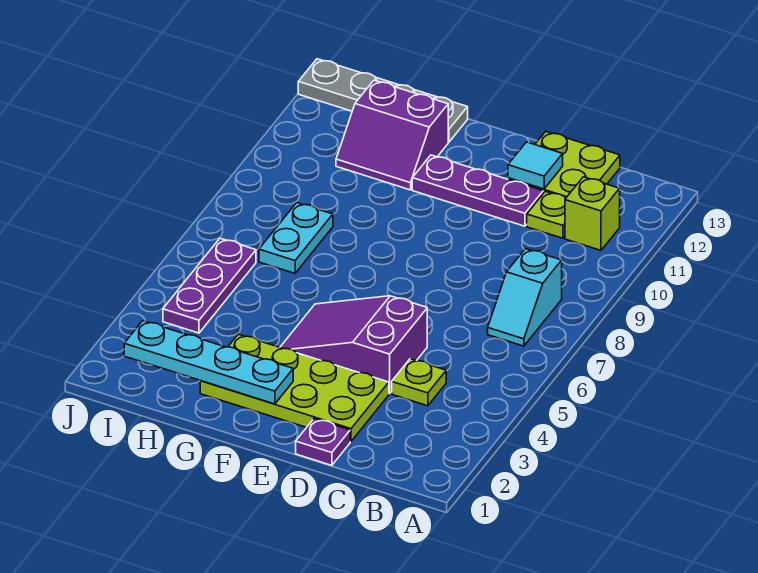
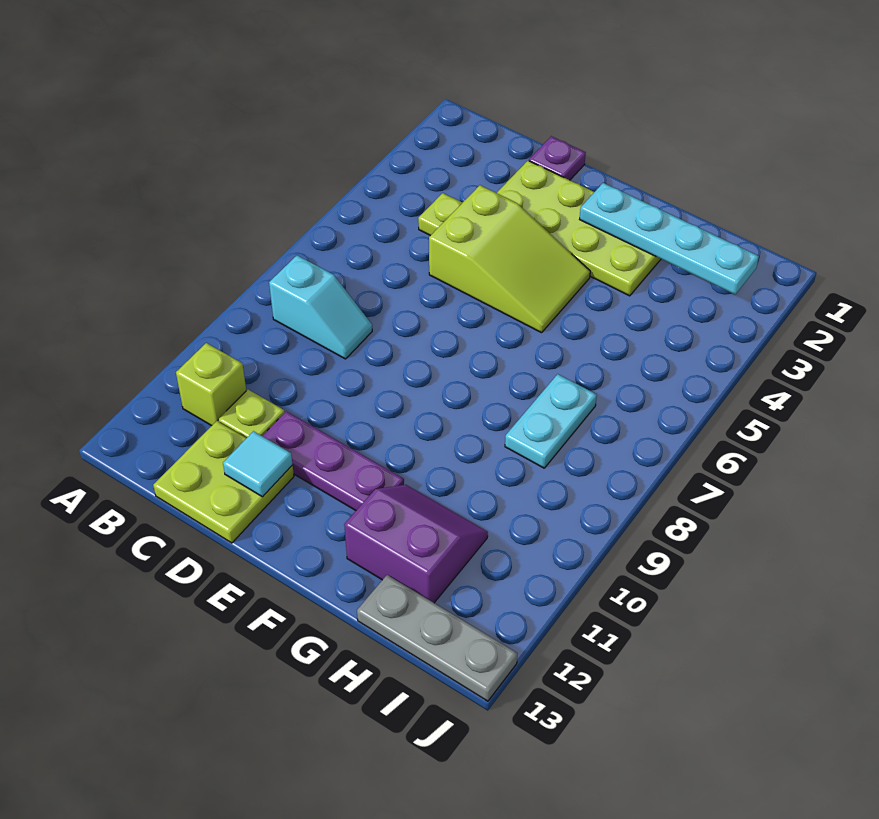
cyan 1x2 slope [488,249,562,346] -> cyan 1x2 slope turned to [269,255,372,359]
purple 2x3 slope [280,296,427,394] -> lime 2x3 slope [429,185,590,333]
grey 1x4 plate [298,59,468,142] -> grey 1x3 plate [357,575,517,701]
purple 1x3 plate [163,238,256,333] -> none

